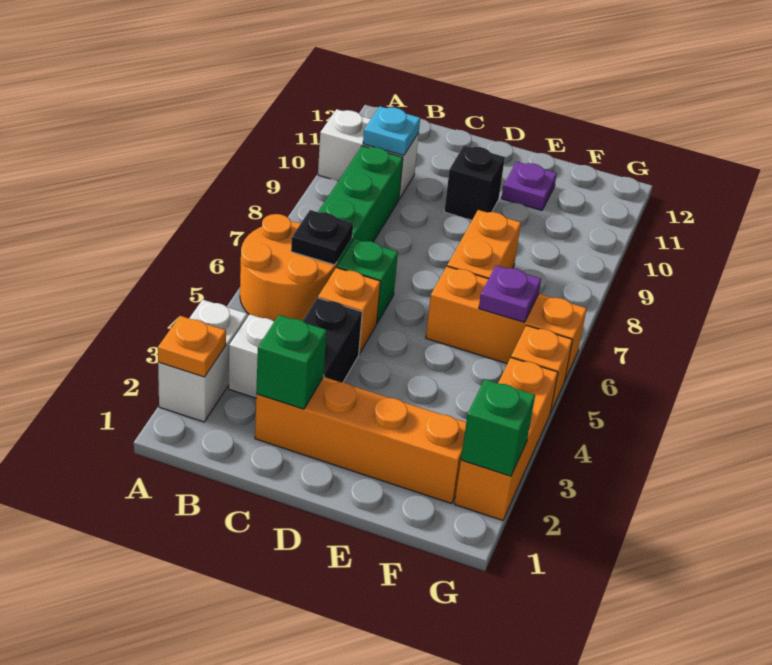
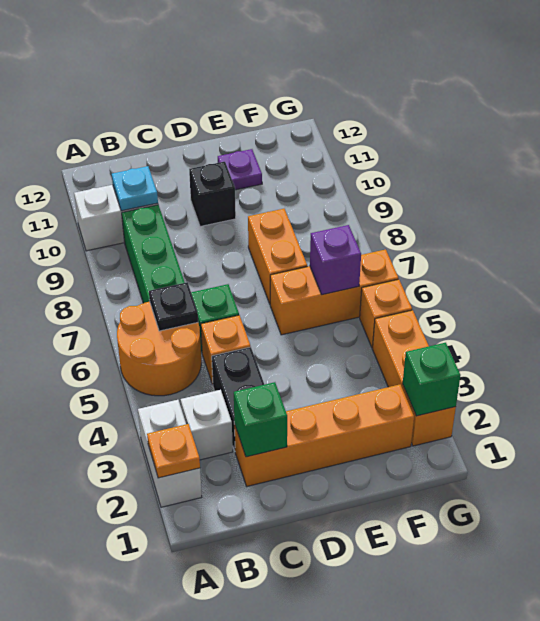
purple 1x1 plate [479,265,541,322] -> purple 1x1 brick [310,225,361,295]

